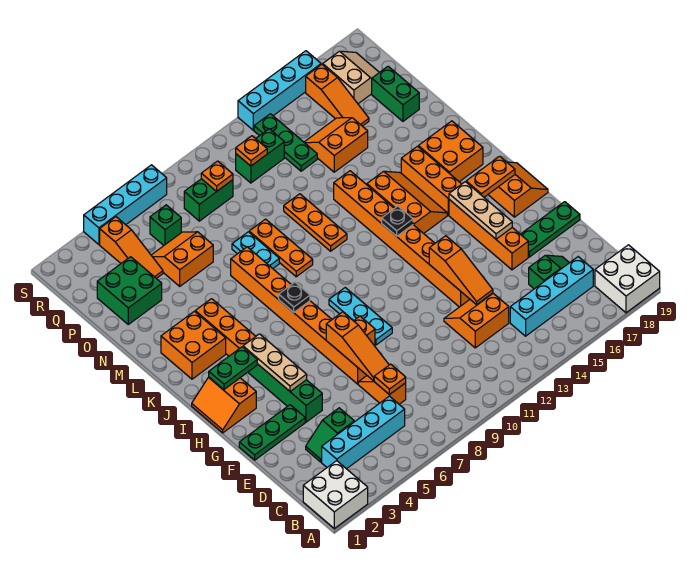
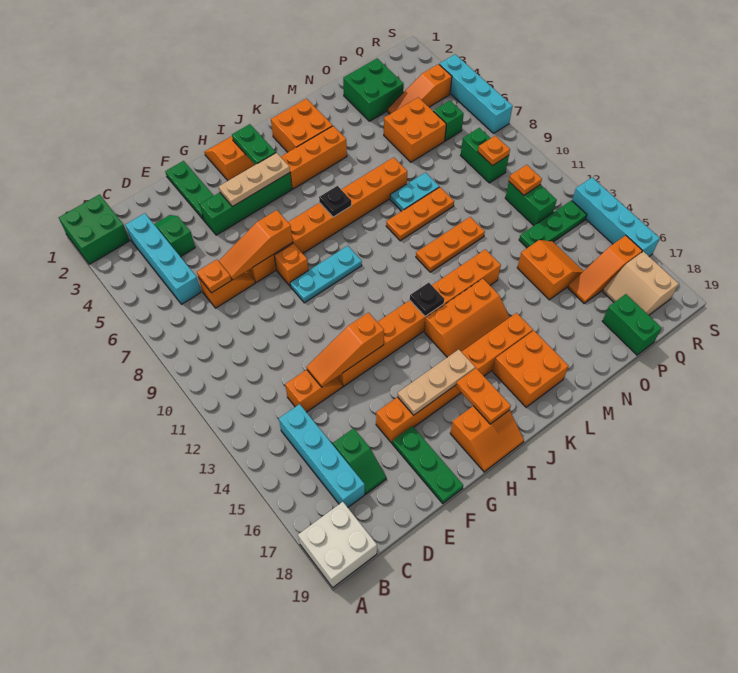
white 2x2 brick [303,461,368,528] -> green 2x2 brick [59,195,130,264]
orange 2x2 slope [444,293,509,348] -> orange 1x2 slope [285,370,343,412]
orange 2x2 slope [151,232,213,286] -> orange 2x2 brick [384,97,446,162]
green 1x2 brick [372,66,419,121] -> green 1x2 brick turned to [602,294,662,355]
tan 2x2 slope [323,51,379,104] -> tan 2x2 slope turned to [603,252,679,315]

